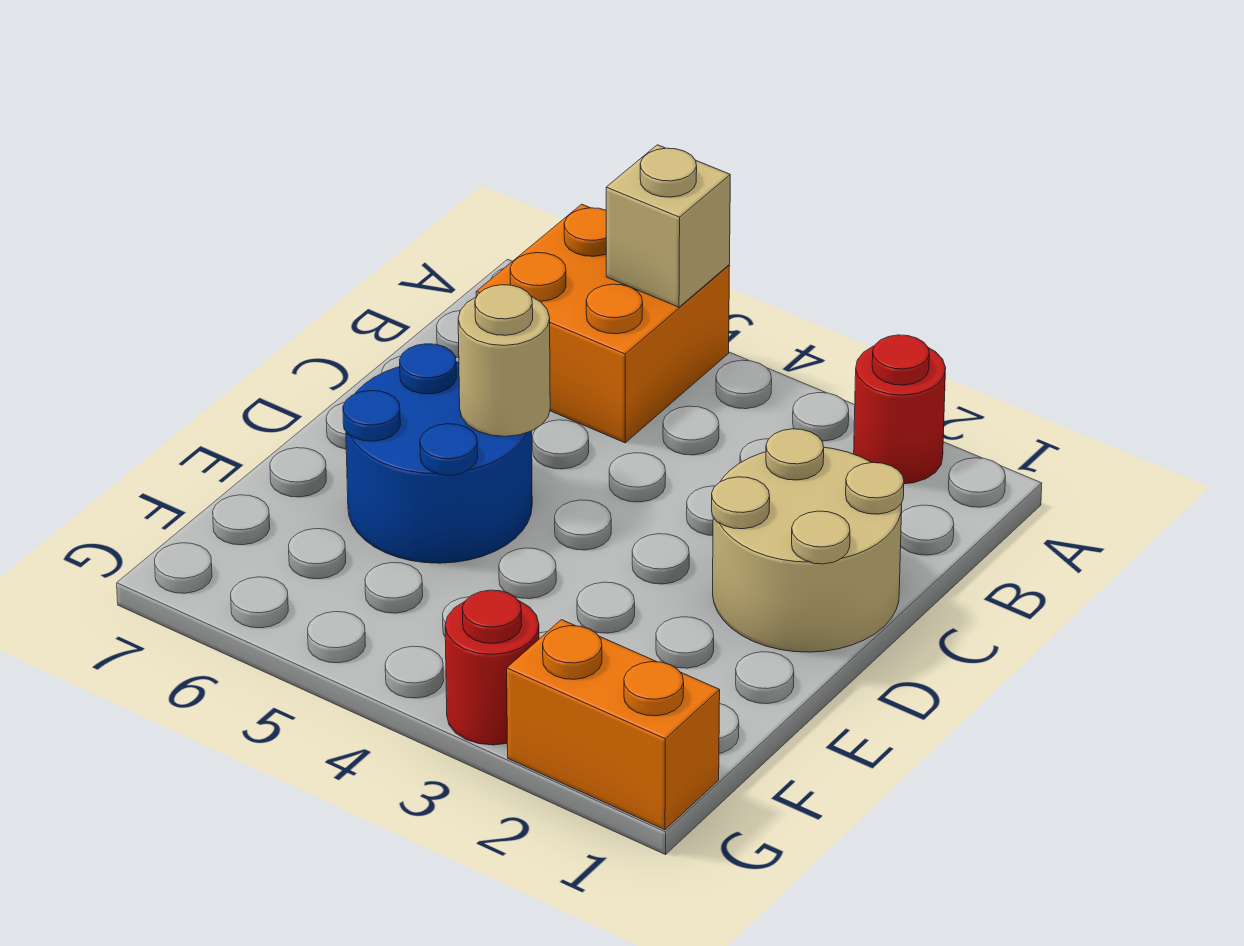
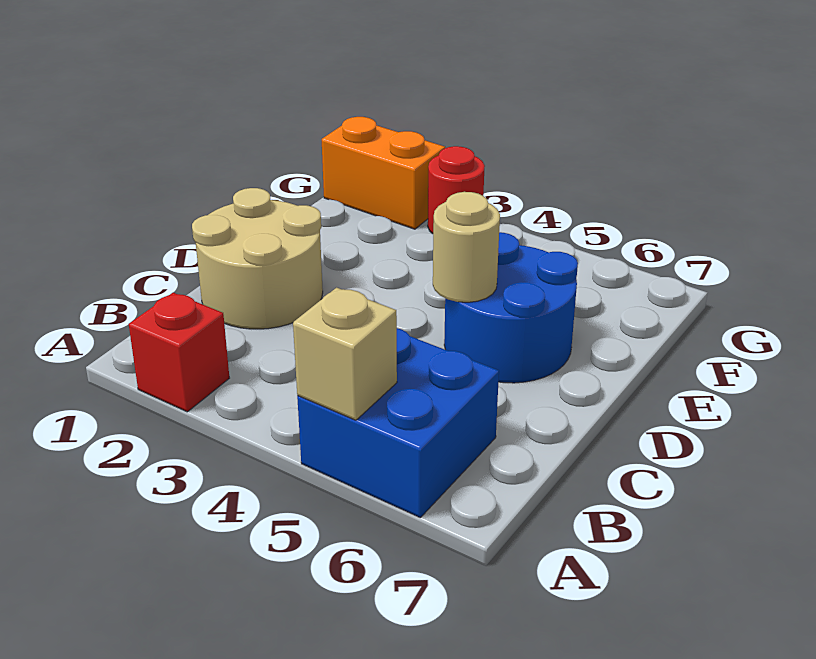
red 1x1 round brick [854,335,946,484] -> red 1x1 brick [129,293,229,412]
orange 2x2 brick [476,204,730,443] -> blue 2x2 brick [297,328,499,517]

